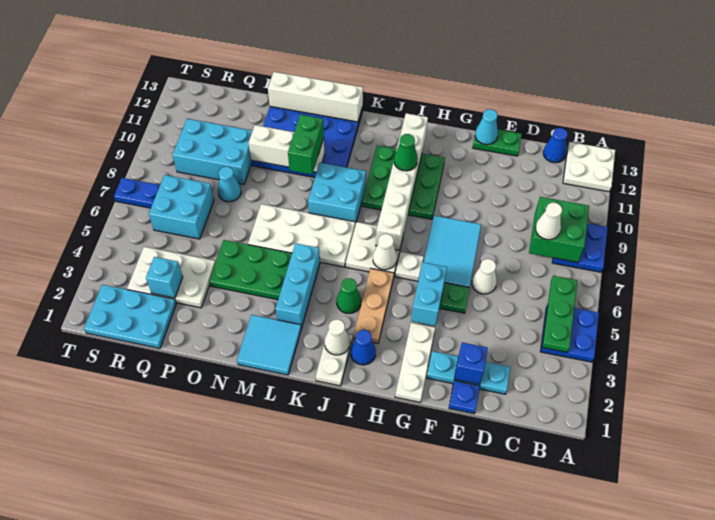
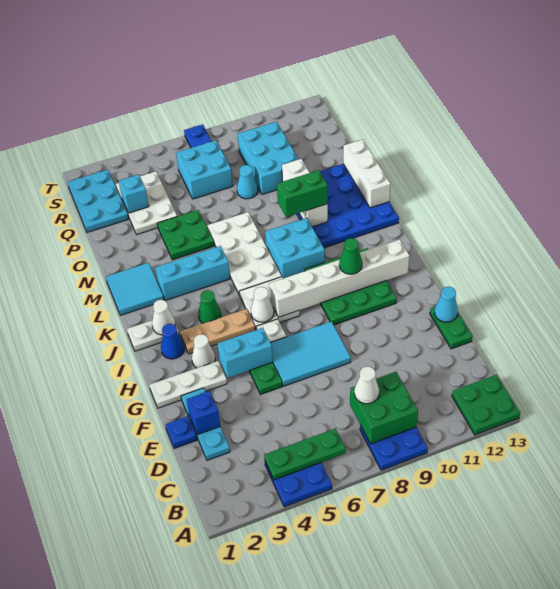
white 2x2 plate [563,142,615,192] -> green 2x2 plate [452,375,520,435]
blue 1x1 cone [543,128,568,163] -> none
white 1x1 cone [472,259,497,294] -> white 1x1 cone moved to [192,334,215,368]
white 1x4 brick [268,72,363,122] -> white 1x3 brick [343,139,390,208]
green 2x3 plate [209,240,292,300] -> green 2x2 plate [157,210,214,260]

